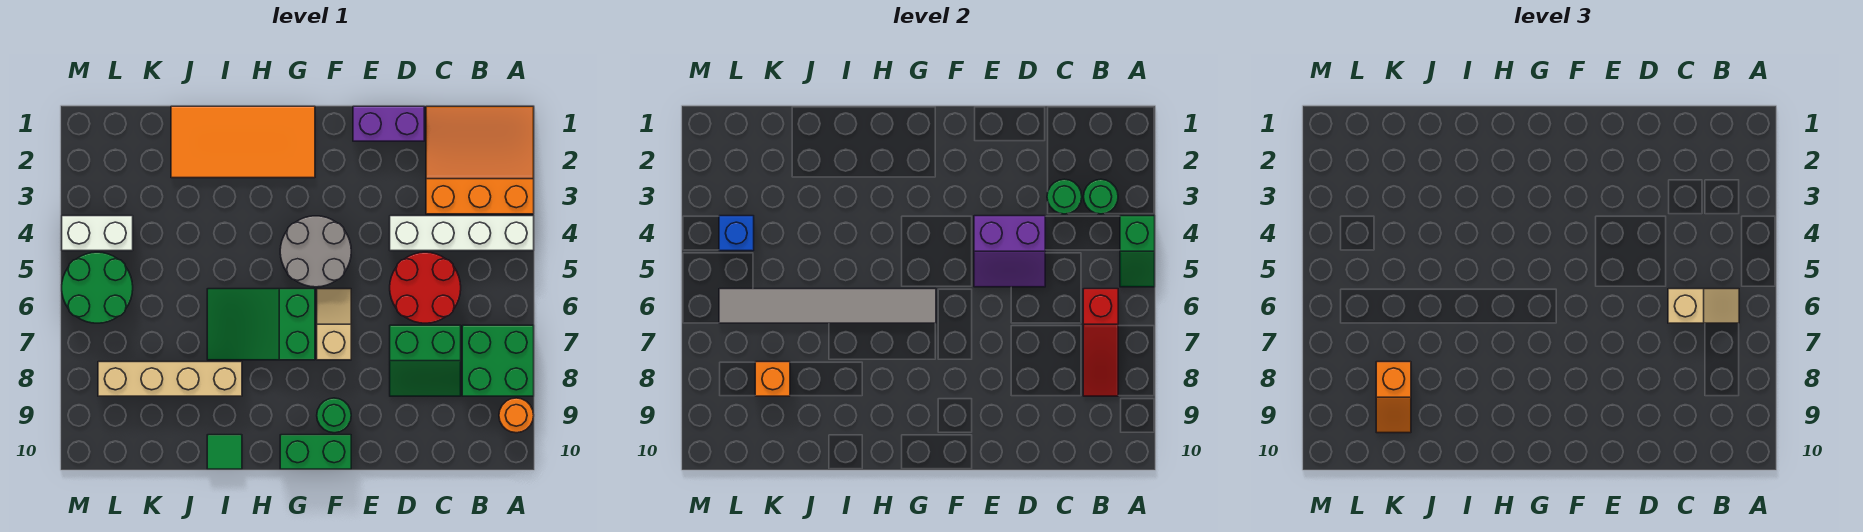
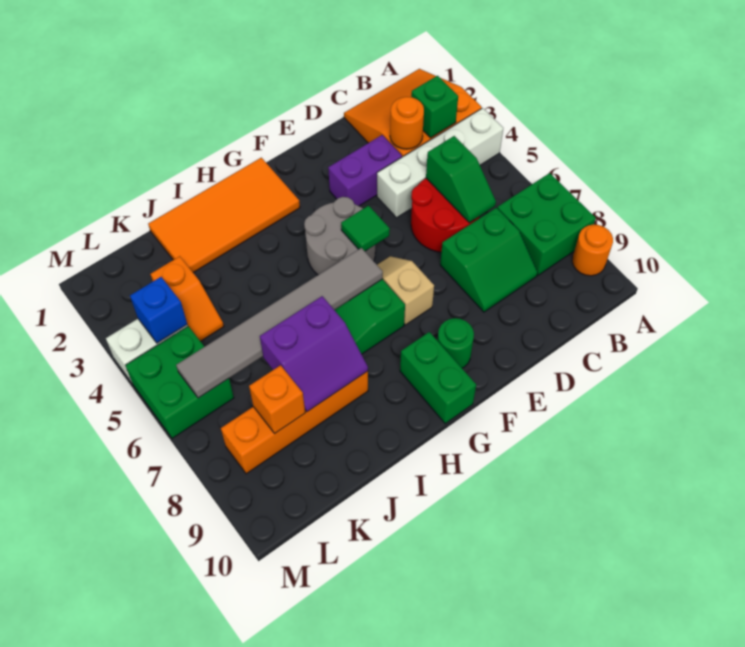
green 1x2 slope [1120,216,1155,287] -> green 1x2 slope moved to [426,136,496,223]
green 1x1 round brick [1084,179,1118,214] -> green 1x1 brick [411,76,458,138]
red 1x3 slope [1083,289,1118,396] -> none
tan 1x2 slope [1668,289,1739,323] -> none
green 1x1 round brick [1047,179,1082,214] -> orange 1x1 round brick [390,97,424,149]
purple 1x2 brick [353,106,424,141] -> purple 1x2 brick moved to [328,135,402,206]
purple 2x2 slope [974,216,1045,287] -> purple 2x2 slope moved to [260,296,368,412]
green 1x2 brick [280,435,351,469] -> green 1x2 brick turned to [400,332,476,424]
tan 1x4 brick [98,362,242,396] -> orange 1x4 brick [221,371,368,474]
green 1x1 tile [207,435,242,469] -> green 1x1 tile moved to [341,206,390,251]
orange 1x2 slope [1376,362,1411,433] -> orange 1x2 slope moved to [151,256,224,341]
green 2x2 round brick [62,252,133,323] -> green 2x2 brick [125,326,234,438]

